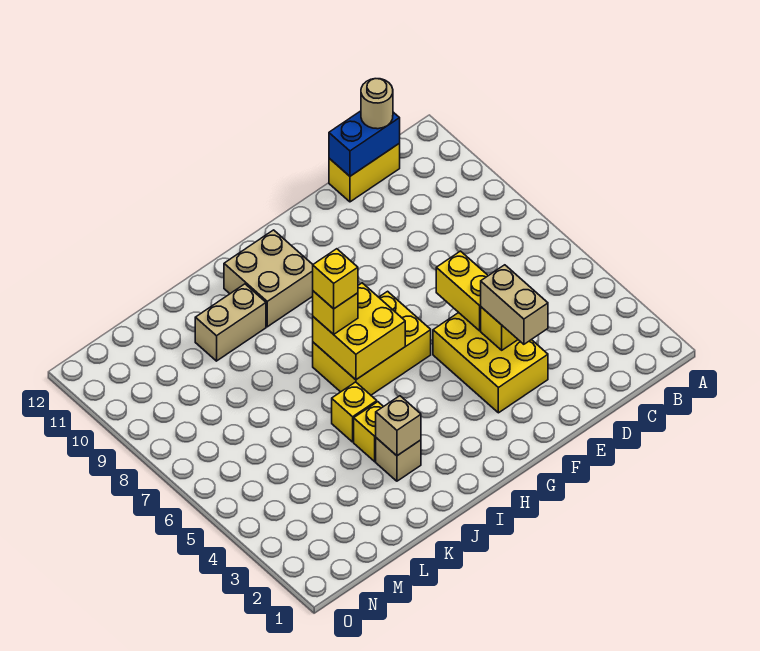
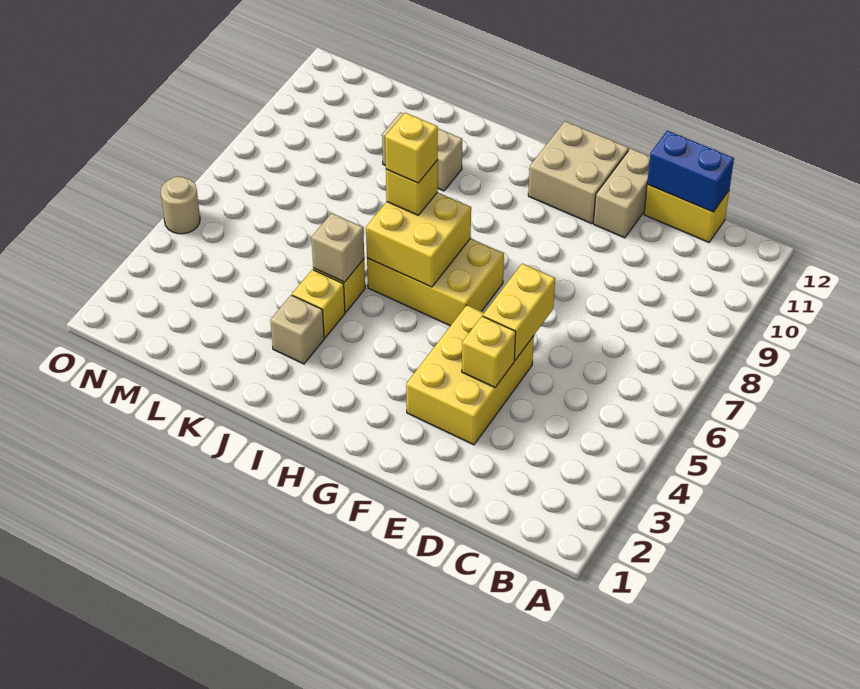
tan 1x1 round brick [361,79,393,129] -> tan 1x1 round brick moved to [161,177,200,234]
tan 1x2 brick [481,265,548,344] -> tan 1x2 brick moved to [593,149,650,238]
tan 2x2 brick [224,230,313,327] -> tan 2x2 brick moved to [528,121,629,224]
tan 1x1 brick [376,396,421,456] -> tan 1x1 brick moved to [311,213,364,282]

